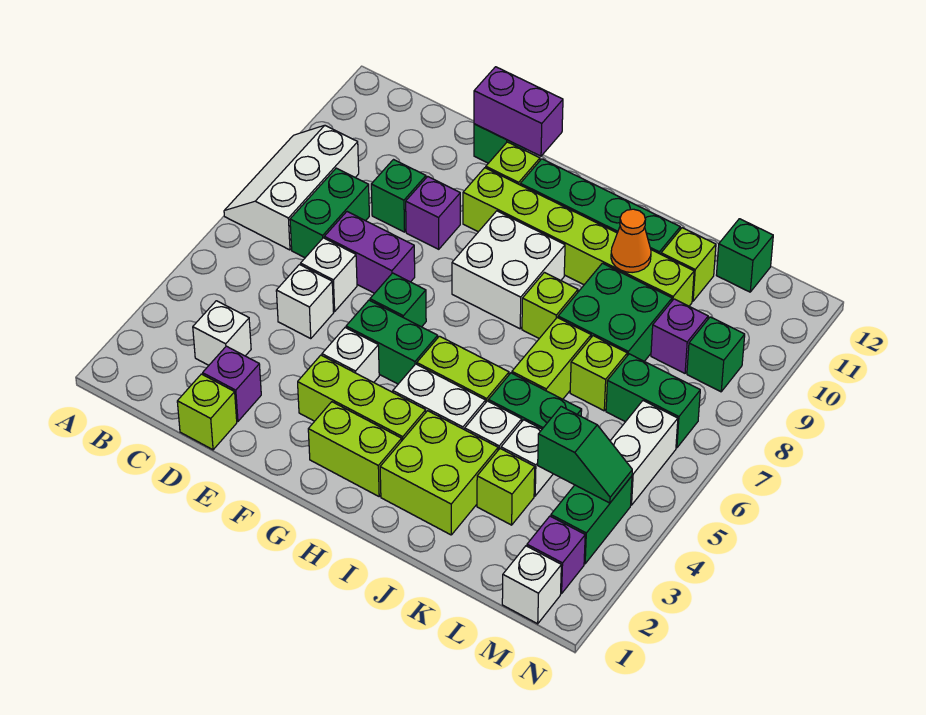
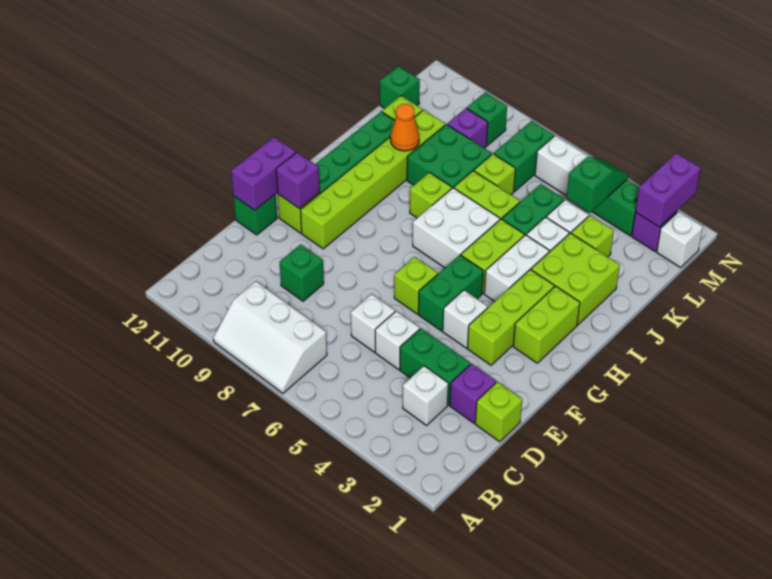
green 1x2 brick [290,168,369,258] -> green 1x2 brick moved to [400,329,470,405]
purple 1x2 brick [324,212,415,293] -> purple 1x2 brick moved to [635,153,701,227]
purple 1x1 brick [406,176,460,249] -> purple 1x1 brick moved to [276,152,320,208]
green 1x1 brick [370,273,426,327] -> lime 1x1 brick [394,257,438,314]
white 2x2 brick [452,211,565,329] -> white 2x2 brick moved to [413,188,500,268]

